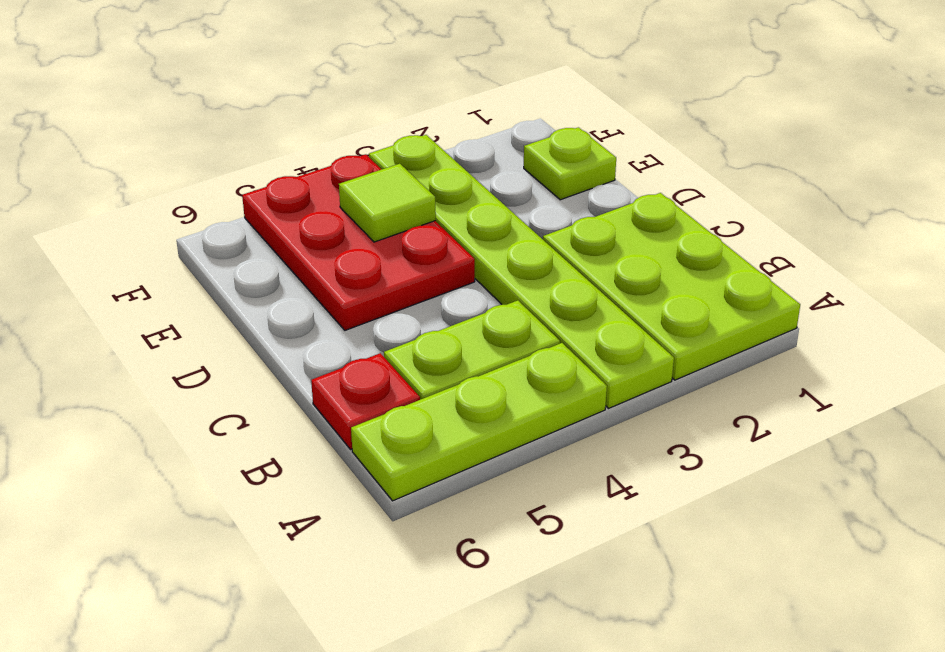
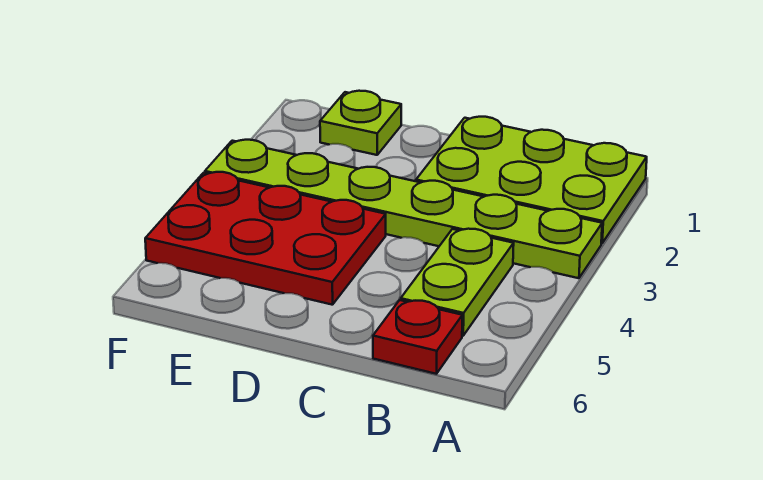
lime 1x3 plate [351,343,607,501] -> none
lime 1x1 tile [339,164,436,242] -> none

